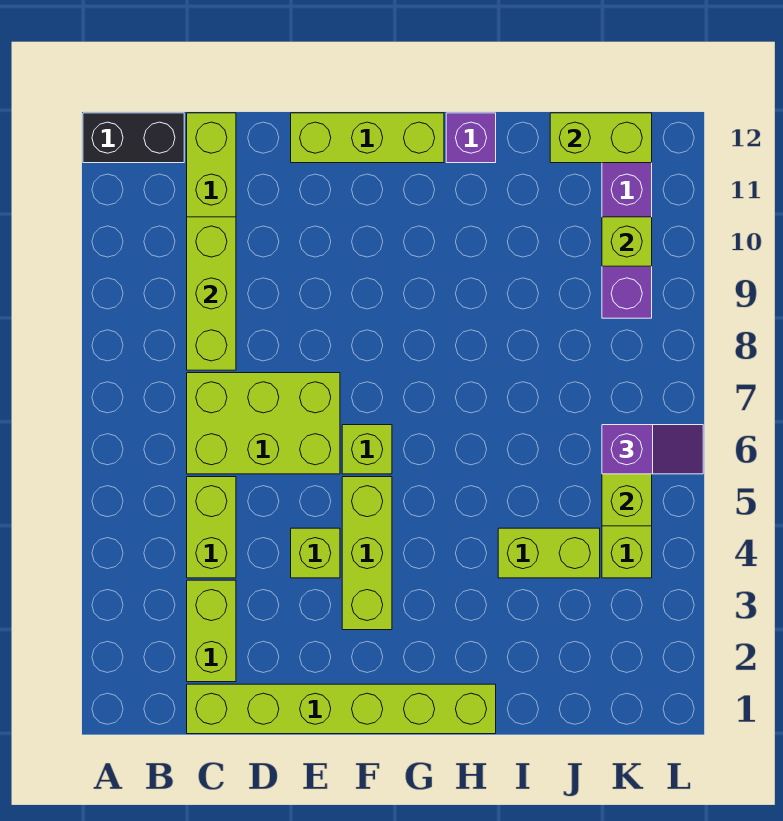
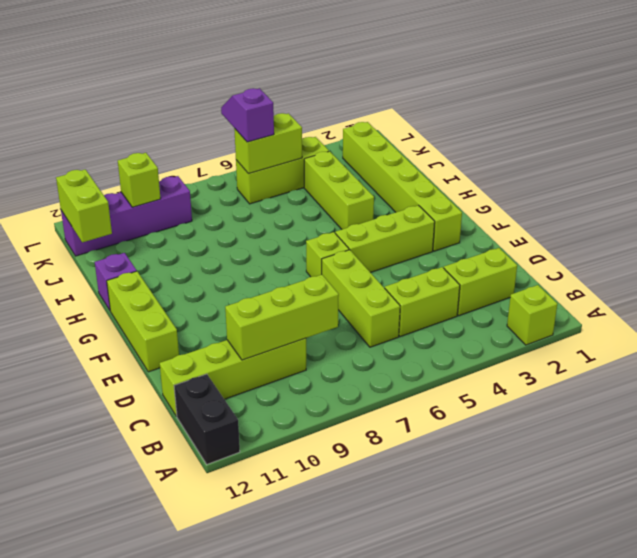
lime 1x6 brick [187,684,496,734] -> lime 1x6 brick moved to [343,122,462,251]
lime 2x3 brick [187,373,340,474] -> lime 1x3 brick [322,250,400,347]
lime 1x1 brick [291,528,340,578] -> lime 1x1 brick moved to [507,285,557,345]
lime 1x2 brick [498,528,600,578] -> lime 1x3 brick [304,151,374,229]

